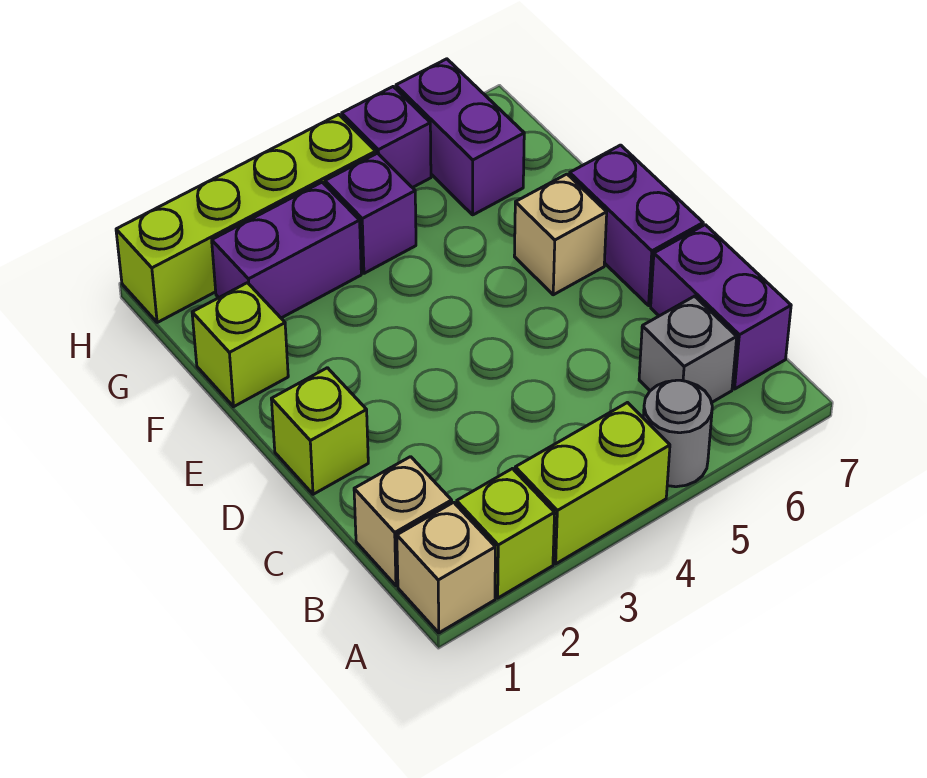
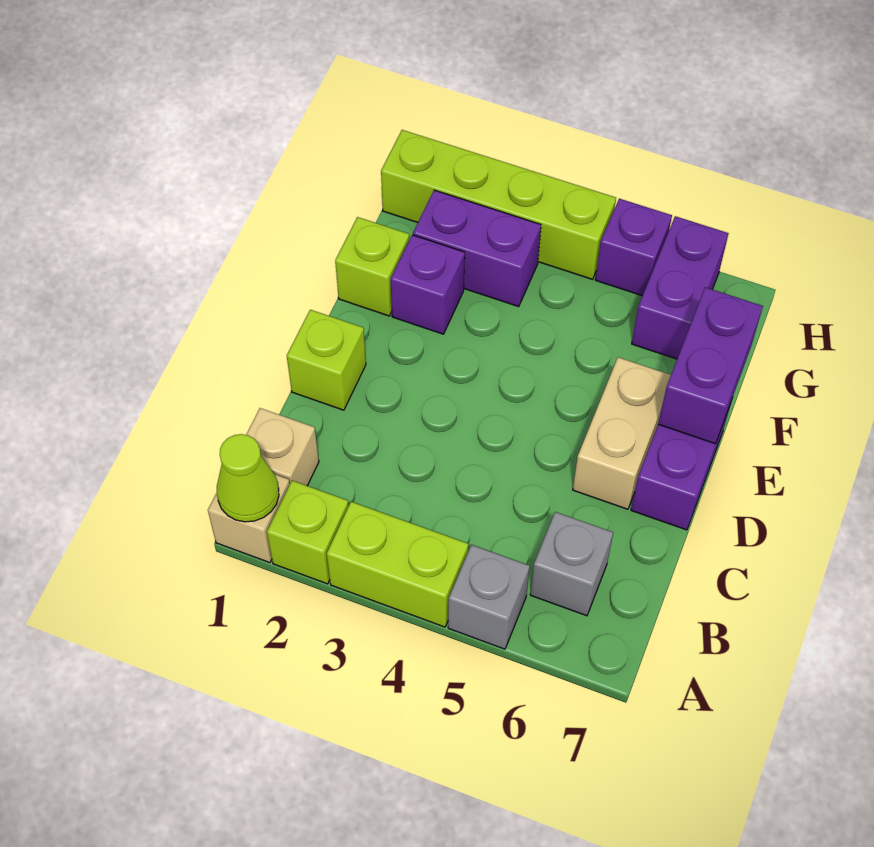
none -> lime 1x1 cone [217,434,279,522]
grey 1x1 round brick [643,380,712,487] -> grey 1x1 brick [448,545,530,649]
purple 1x2 brick [651,225,791,389] -> purple 1x2 brick moved to [658,287,763,444]
tan 1x1 brick [514,174,607,295] -> tan 1x2 brick [573,357,671,509]
purple 1x1 brick [325,153,416,273] -> purple 1x1 brick moved to [391,235,465,334]

